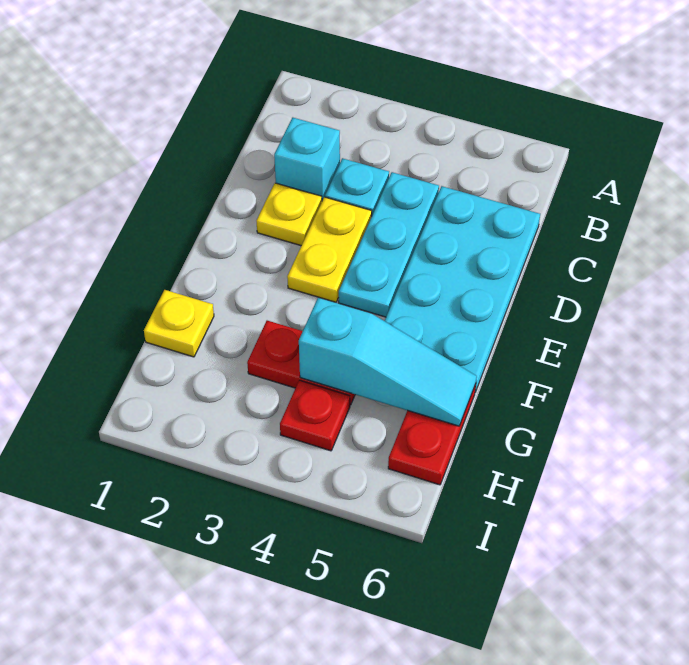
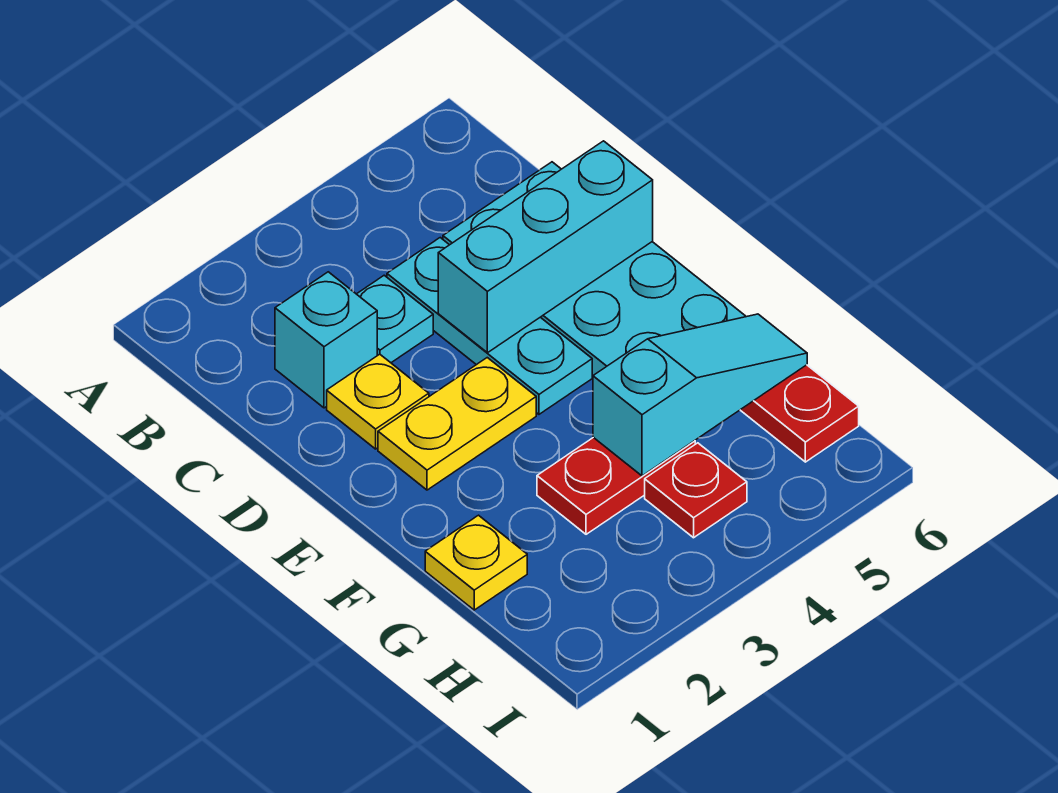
yellow 1x2 plate [287,197,372,302] -> yellow 1x2 plate turned to [378,358,536,490]
none -> cyan 1x3 brick [438,141,653,353]

